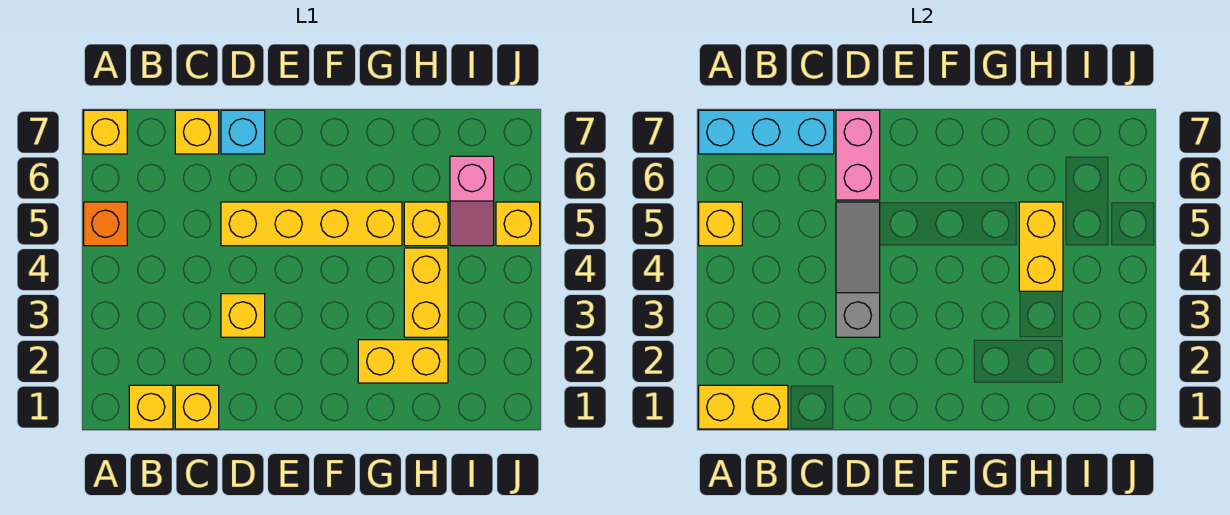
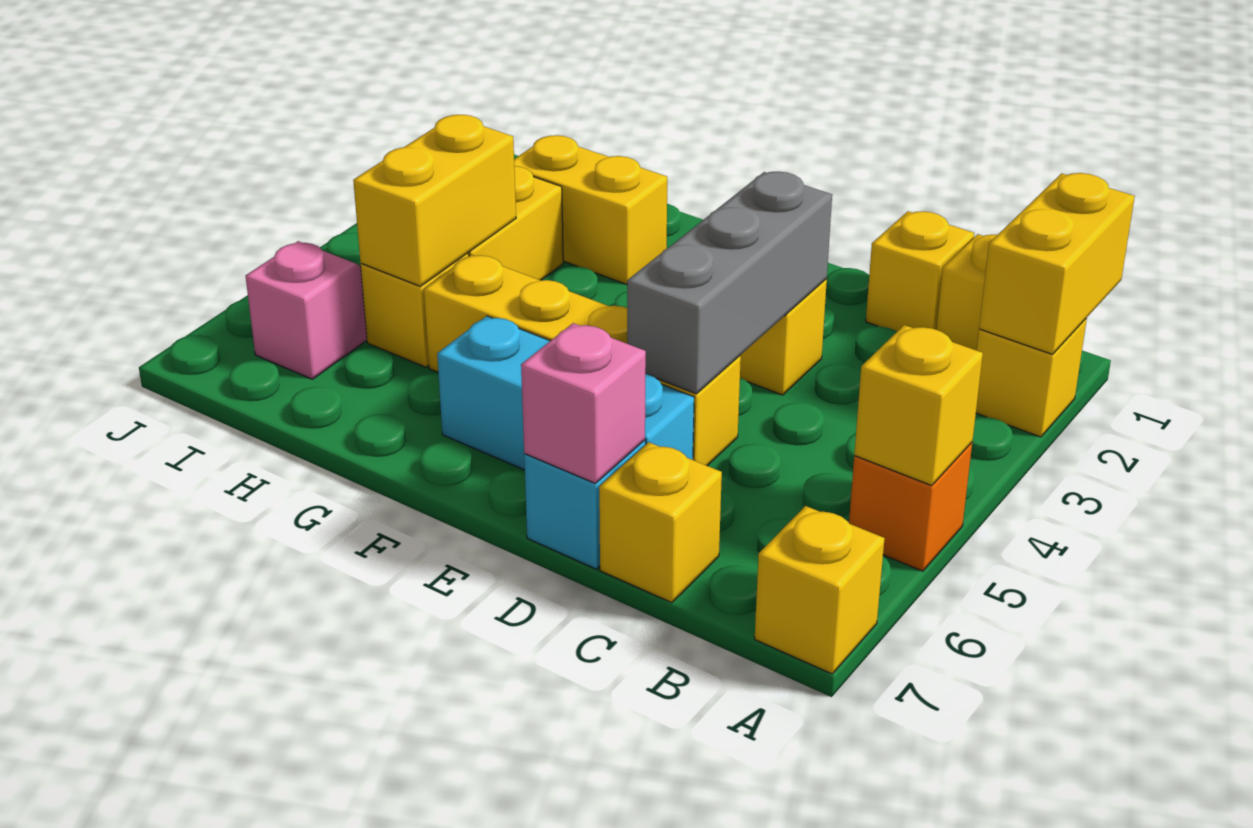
yellow 1x2 brick [699,385,788,429] -> yellow 1x2 brick turned to [979,173,1135,354]
cyan 1x3 brick [699,110,834,154] -> cyan 1x3 brick moved to [437,316,694,470]
grey 1x3 slope [836,202,880,337] -> grey 1x3 brick [627,172,832,394]
pink 1x2 brick [836,110,880,200] -> pink 1x1 brick [521,323,646,483]
yellow 1x1 brick [496,202,540,246] -> yellow 1x1 brick moved to [976,318,1087,437]

